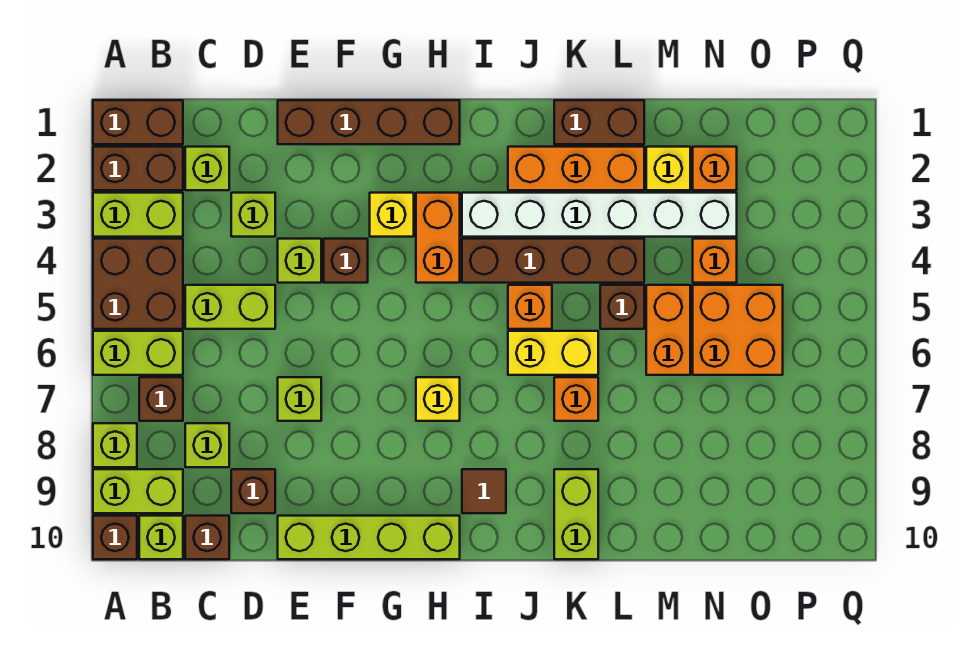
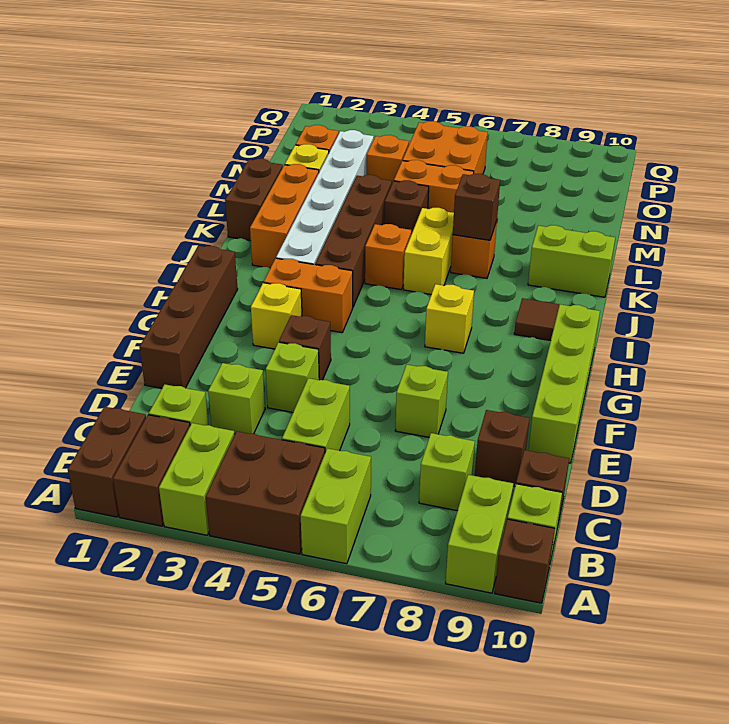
lime 1x1 brick [93,423,137,467] -> none
brown 1x1 brick [139,377,183,421] -> brown 1x1 brick moved to [453,174,500,240]

